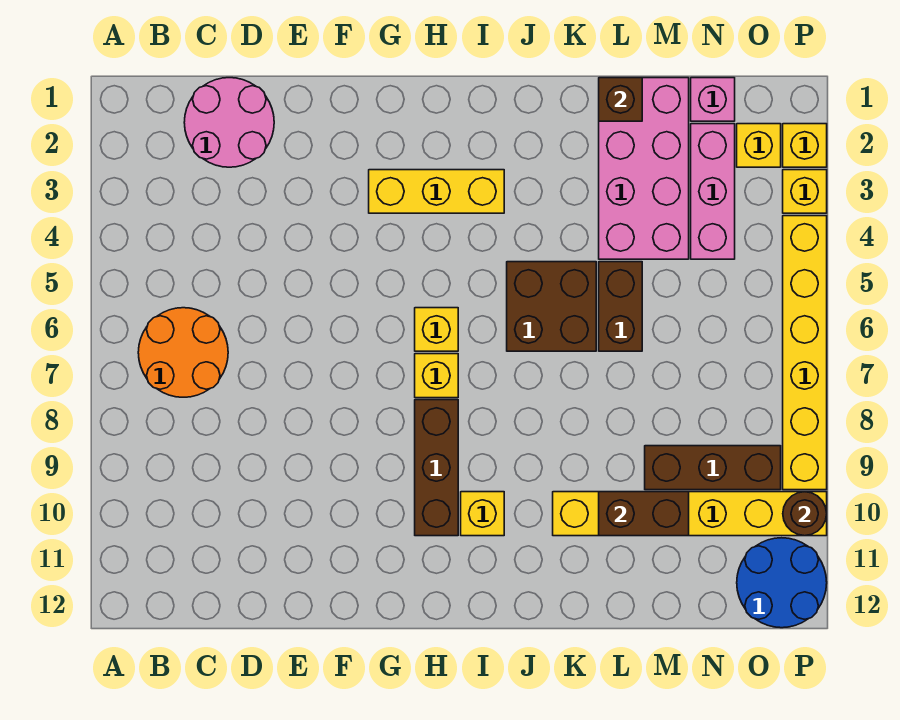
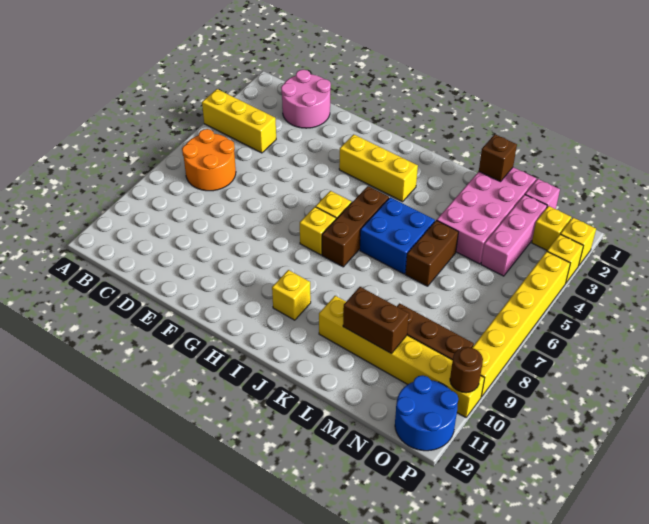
none -> yellow 1x3 brick [202,89,276,153]
brown 1x3 brick [415,400,458,536] -> brown 1x3 brick moved to [322,186,389,267]
brown 2x2 brick [507,262,596,351] -> blue 2x2 brick [360,197,435,274]

